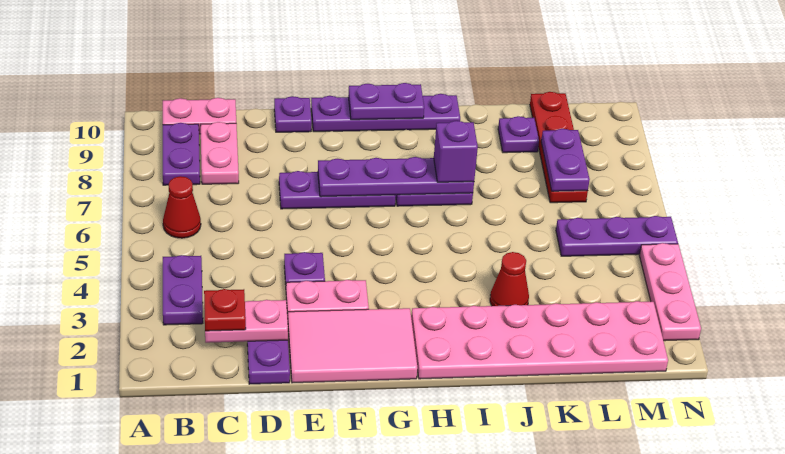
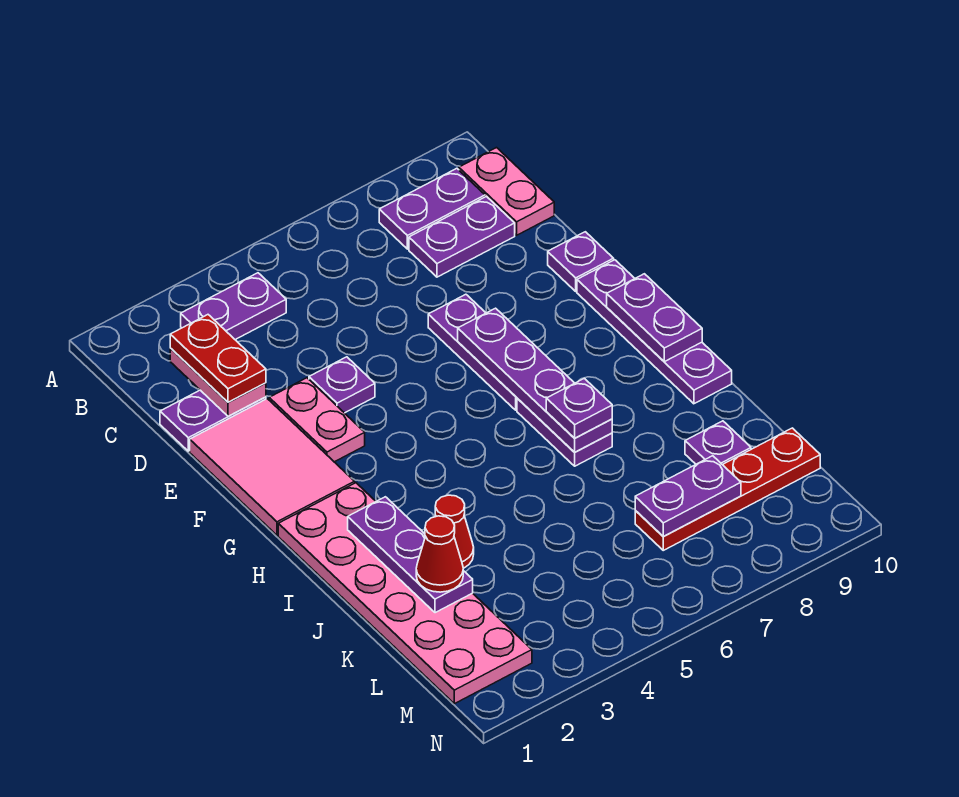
red 1x1 cone [163,176,201,238] -> red 1x1 cone moved to [416,516,463,592]
red 1x1 plate [204,289,246,331] -> red 1x2 plate [170,315,266,402]
pink 1x2 plate [201,122,239,184] -> purple 1x2 plate [409,196,515,277]
purple 1x1 brick [434,121,478,182] -> purple 1x1 plate [546,378,612,438]
purple 1x3 plate [556,216,678,256] -> purple 1x3 plate moved to [348,497,473,613]
pink 1x3 plate [639,243,701,341] -> none

